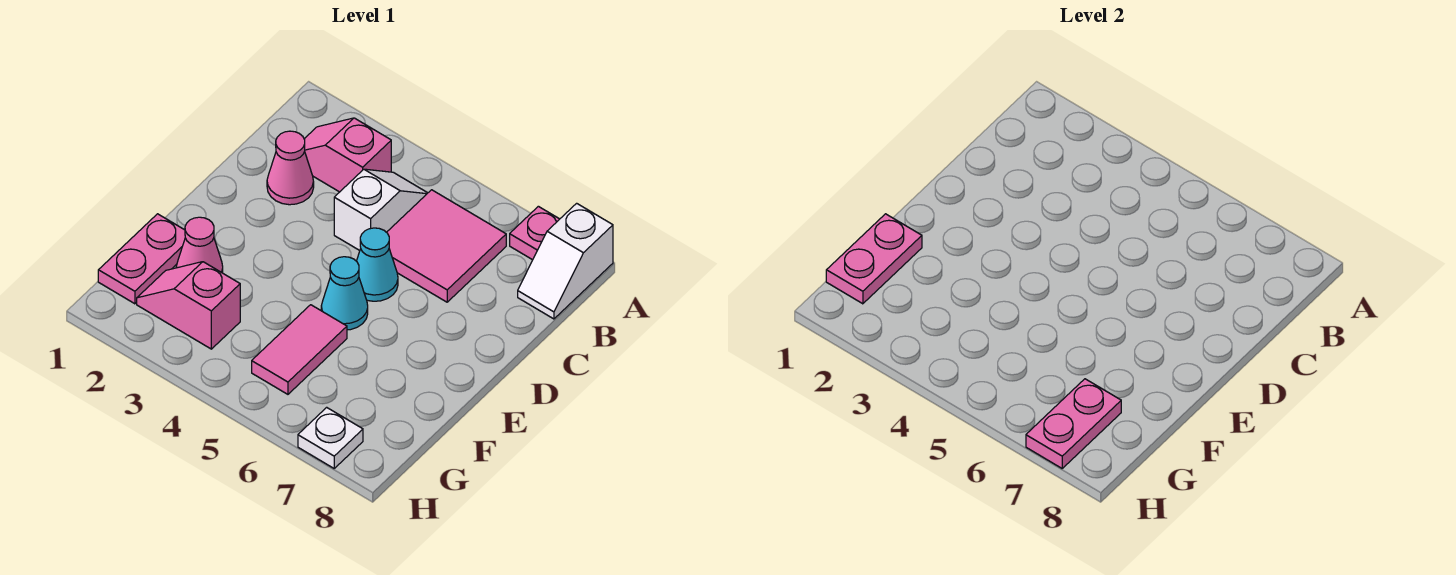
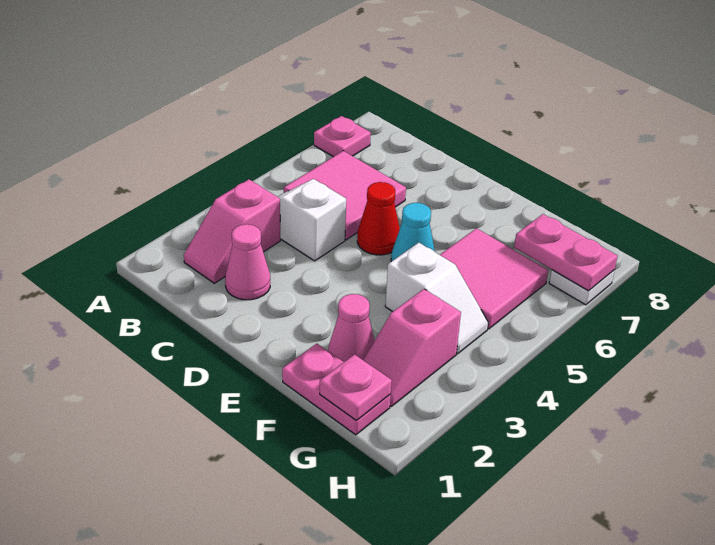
white 1x2 slope [518,203,613,319] -> white 1x2 slope moved to [385,243,488,354]
cyan 1x1 cone [357,228,398,301] -> red 1x1 cone [357,182,400,255]
pink 1x2 plate [826,214,922,304] -> pink 1x1 plate [320,355,392,420]
pink 1x2 tile [252,305,347,394] -> pink 2x2 tile [440,228,548,329]

